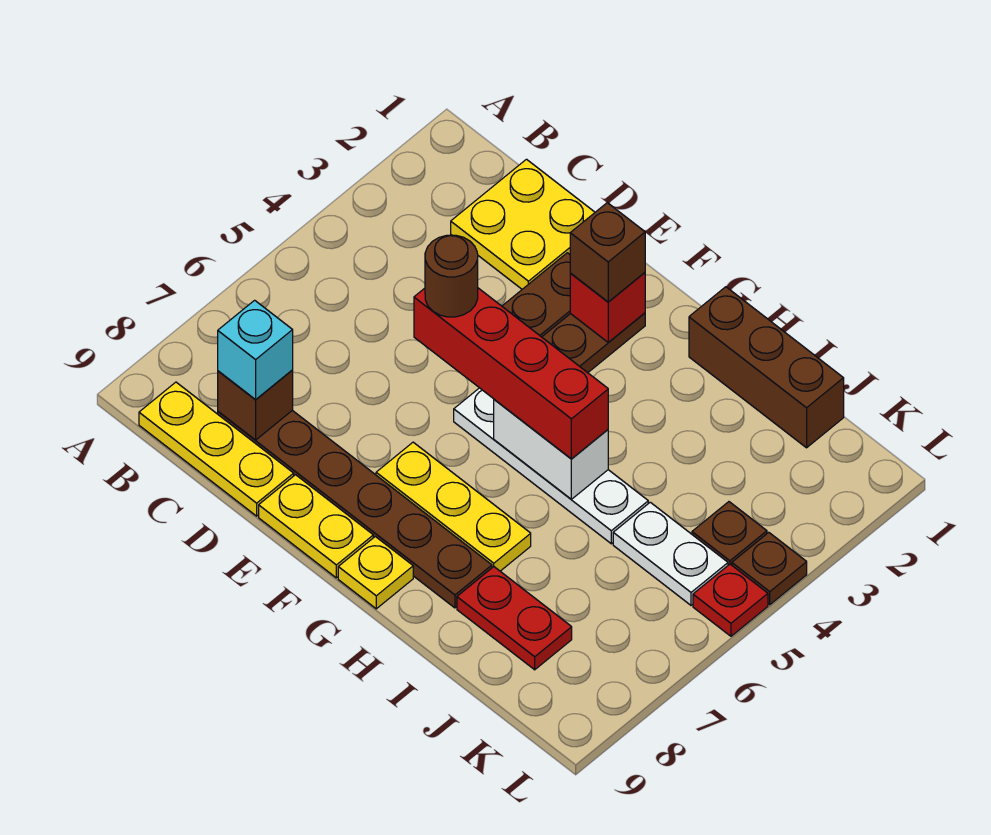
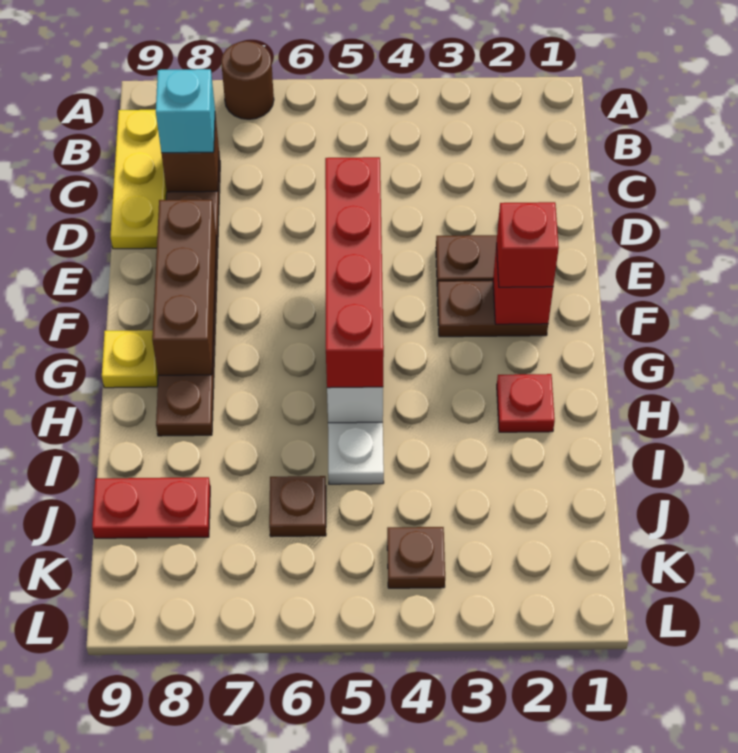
yellow 2x2 plate [451,159,595,289] -> none
brown 1x1 round brick [425,235,478,317] -> brown 1x1 round brick moved to [221,41,274,119]
yellow 1x2 plate [259,475,373,578] -> none
brown 1x1 brick [570,203,645,302] -> red 1x1 brick [496,202,559,287]
yellow 1x3 plate [376,442,531,571] -> none
brown 1x3 brick [689,287,844,448] -> brown 1x3 brick moved to [152,200,216,375]
red 1x2 plate [457,567,572,670] -> red 1x2 plate turned to [92,477,210,538]
white 1x2 plate [613,502,728,605] -> none
brown 1x1 plate [732,532,807,605] -> brown 1x1 plate moved to [269,476,326,537]
red 1x1 plate [693,564,768,636] -> red 1x1 plate moved to [497,374,555,432]

